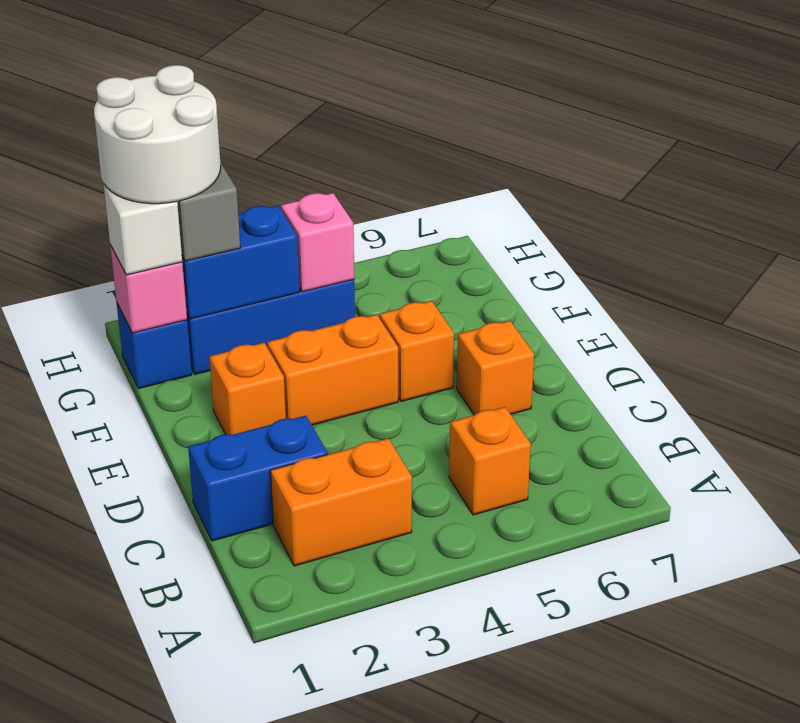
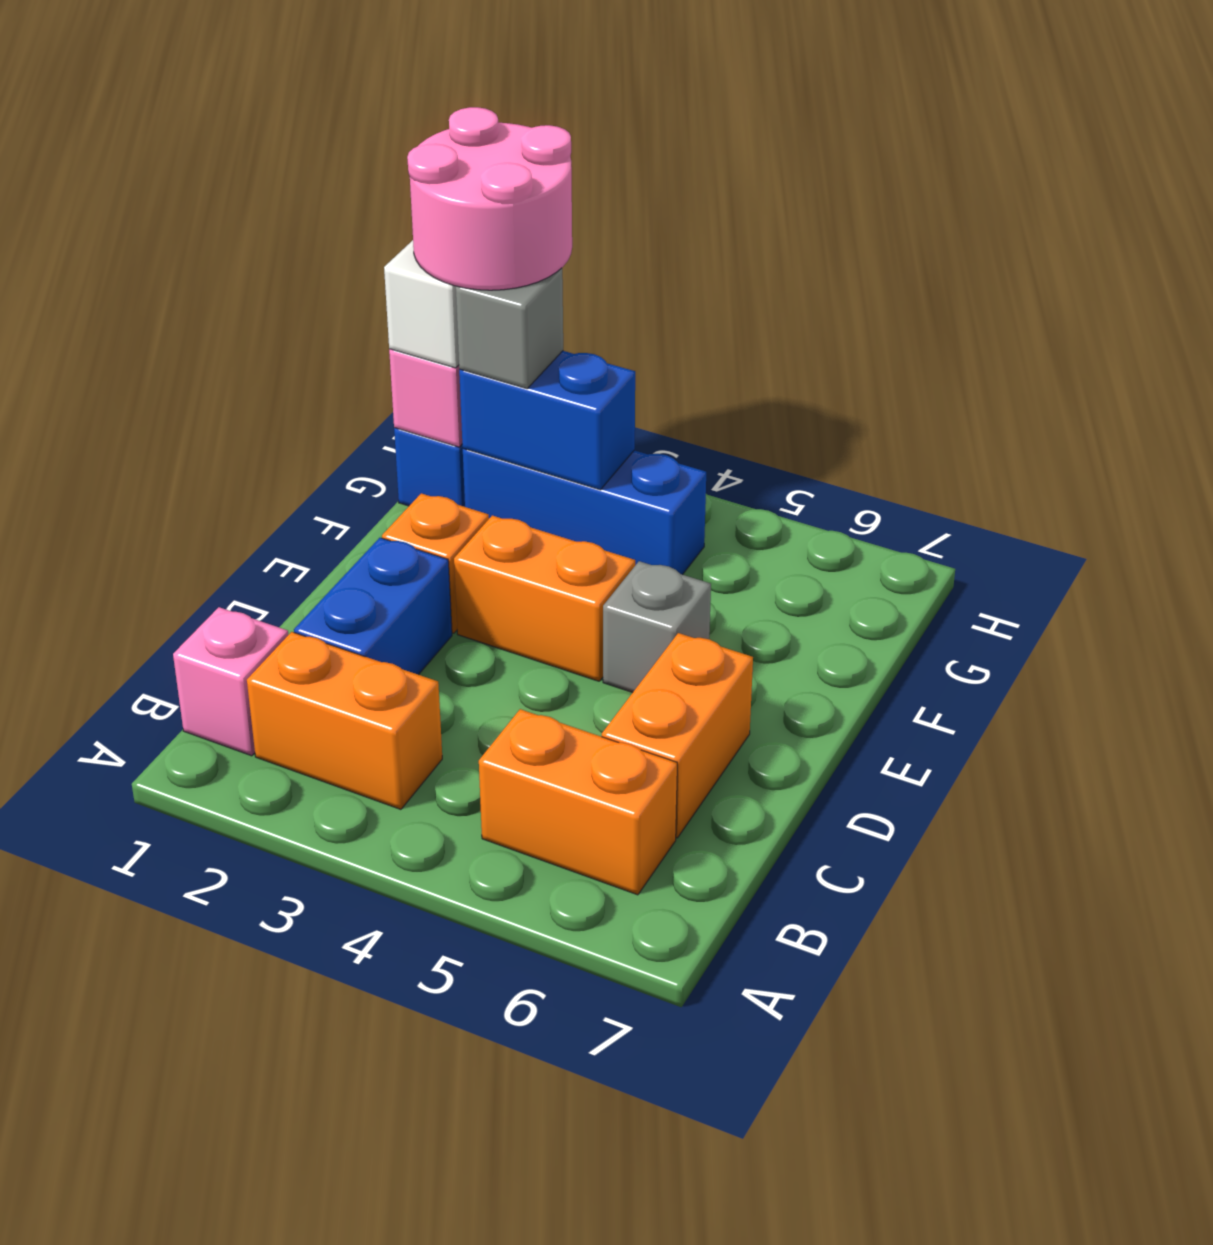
orange 1x1 brick [449,407,531,515] -> orange 1x2 brick [479,709,677,895]
blue 1x2 brick [188,416,328,541] -> blue 1x2 brick turned to [294,538,452,675]
orange 1x1 brick [457,321,534,415] -> orange 1x2 brick [602,633,753,838]
orange 1x1 brick [380,301,454,401] -> grey 1x1 brick [603,561,711,693]
white 2x2 round brick [94,65,221,204] -> pink 2x2 round brick [407,107,572,290]
pink 1x1 brick [281,193,354,292] -> pink 1x1 brick moved to [173,607,288,756]

